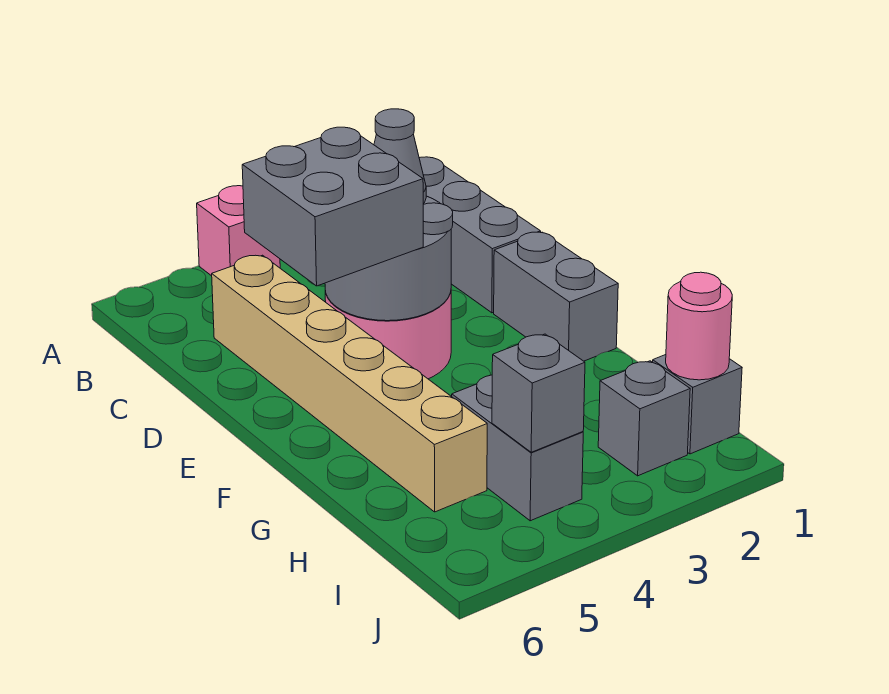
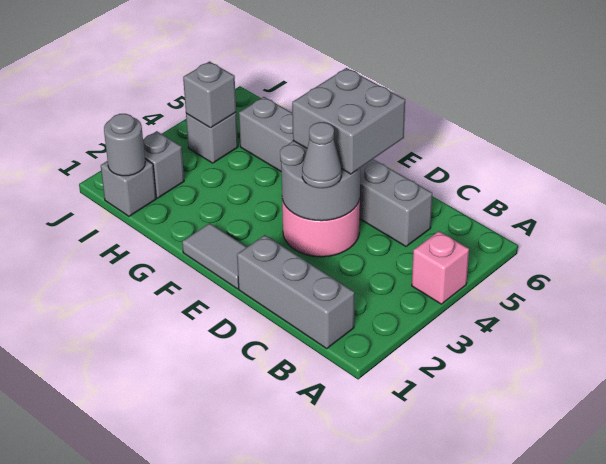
tan 1x6 brick [212,255,487,512] -> grey 1x6 brick [239,97,432,246]
grey 1x2 brick [494,232,618,361] -> grey 1x2 tile [182,223,247,289]
grey 1x2 brick [452,375,583,521] -> grey 1x1 brick [186,112,238,163]
pink 1x1 round brick [666,272,732,380] -> grey 1x1 round brick [104,114,145,176]

